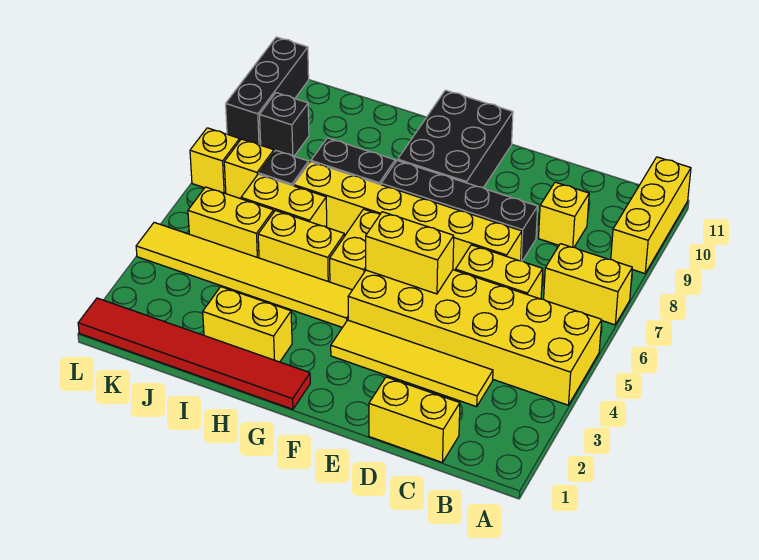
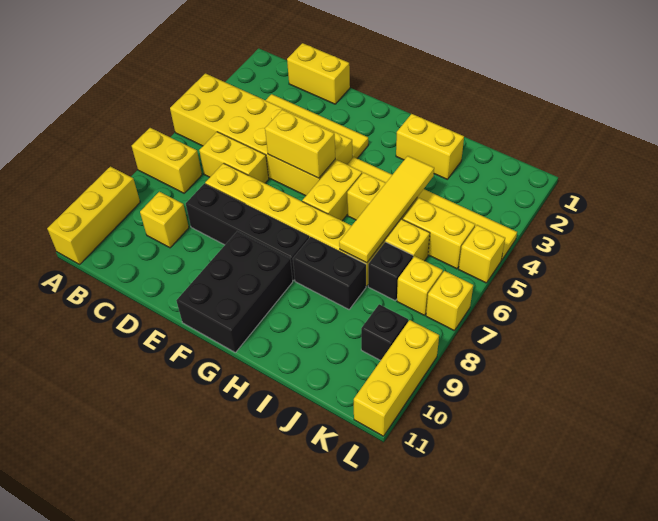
red 1x6 tile [78,298,310,409] -> none
none -> yellow 1x4 tile [339,156,434,263]
none -> yellow 1x1 brick [459,225,505,283]
black 1x3 brick [226,37,309,145] -> yellow 1x3 brick [354,320,439,436]

